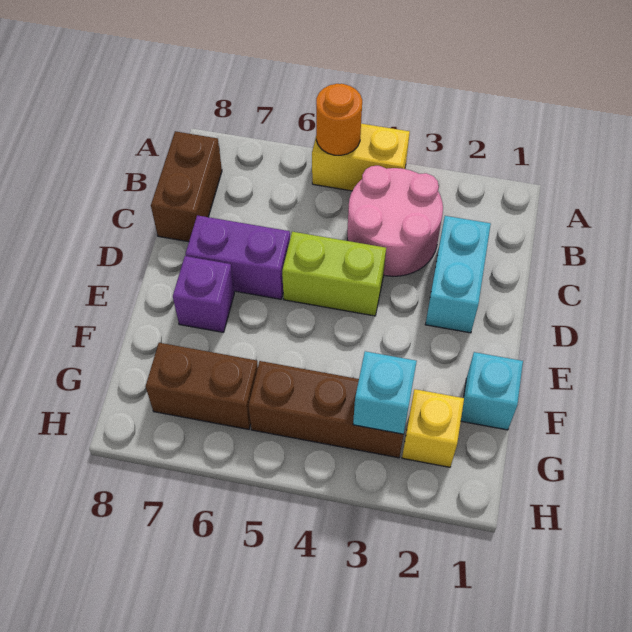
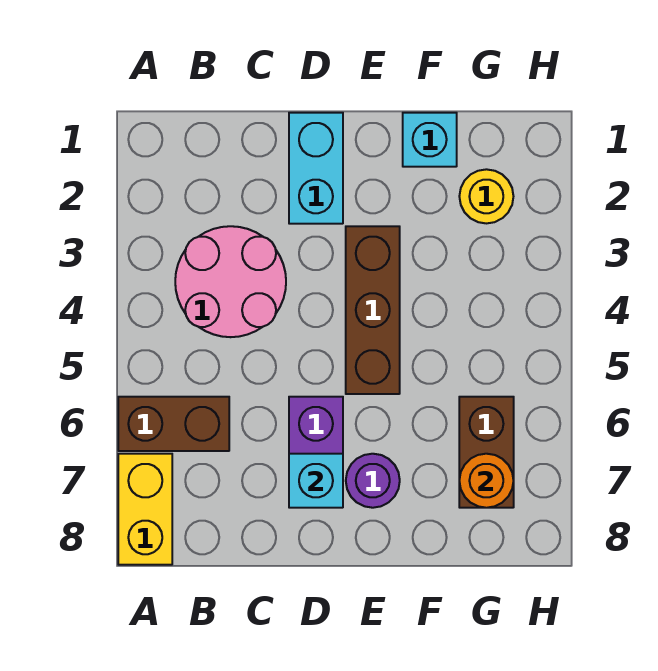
yellow 1x2 brick [312,124,410,191] -> yellow 1x2 brick moved to [118,454,172,565]
orange 1x1 round brick [316,84,362,155] -> orange 1x1 round brick moved to [459,454,513,508]
brown 1x2 brick [151,131,222,242] -> brown 1x2 brick moved to [118,397,229,451]
cyan 1x2 brick [425,216,491,333] -> cyan 1x2 brick turned to [289,113,343,224]
lime 1x2 brick [282,232,386,316] -> none
purple 1x1 brick [173,256,234,332] -> purple 1x1 round brick [346,454,400,508]
yellow 1x1 brick [402,389,464,467] -> yellow 1x1 round brick [459,169,513,223]
brown 1x3 brick [248,361,404,458] -> brown 1x3 brick moved to [346,226,400,394]
cyan 1x1 brick [353,351,417,434] -> cyan 1x1 brick moved to [289,454,343,508]

